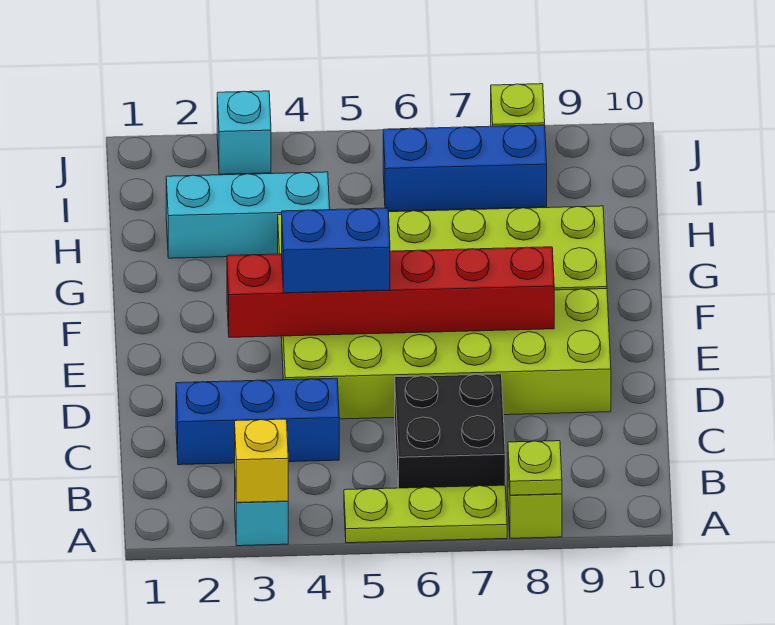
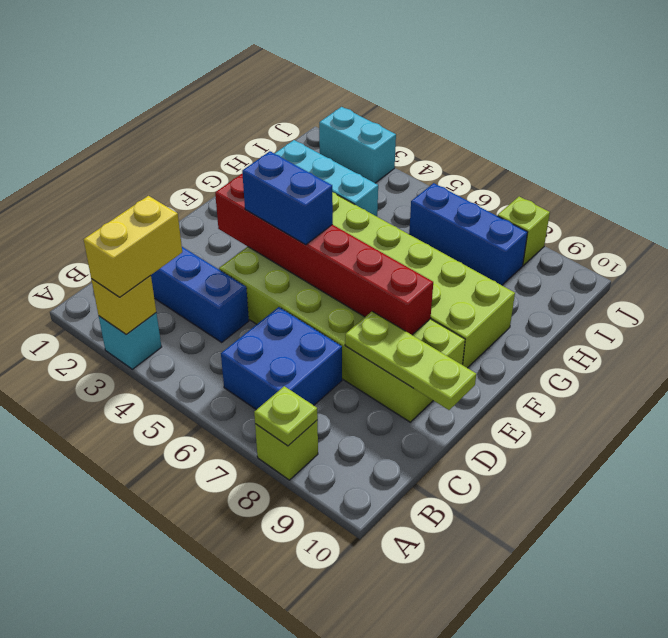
none -> yellow 1x2 brick [84,196,182,297]
lime 1x3 plate [344,485,507,543] -> lime 1x3 plate moved to [345,311,476,410]
black 2x2 brick [395,374,505,488] -> blue 2x2 brick [221,307,342,410]
cyan 1x1 brick [217,91,271,174] -> cyan 1x2 brick [319,107,396,183]

